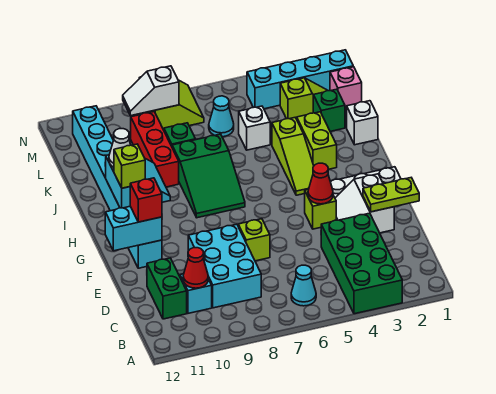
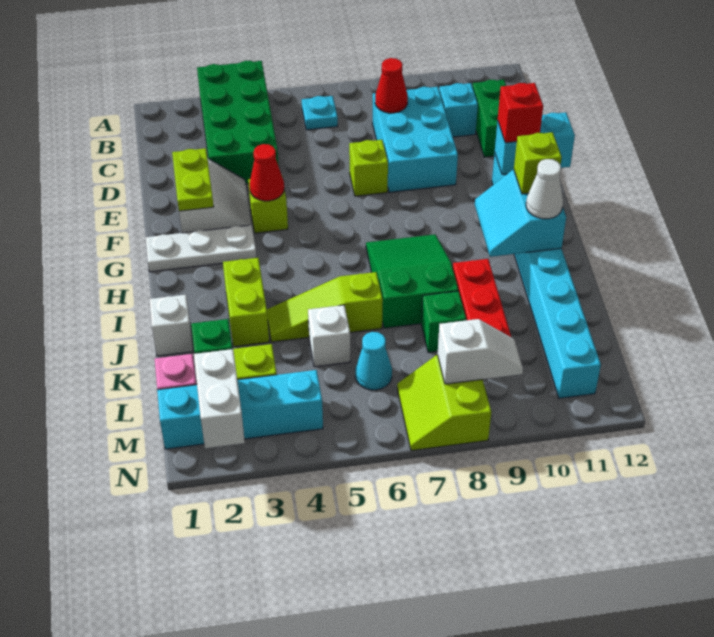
cyan 1x1 cone [291,265,316,306] -> cyan 1x1 plate [302,96,338,130]
red 1x1 cone [183,248,208,288] -> red 1x1 cone moved to [375,58,408,113]
lime 1x2 plate [363,178,419,212] -> lime 1x2 plate turned to [172,148,214,211]
lime 1x3 slope [272,118,314,195] -> lime 1x3 slope turned to [267,272,383,342]
none -> white 1x2 brick [194,349,245,448]

